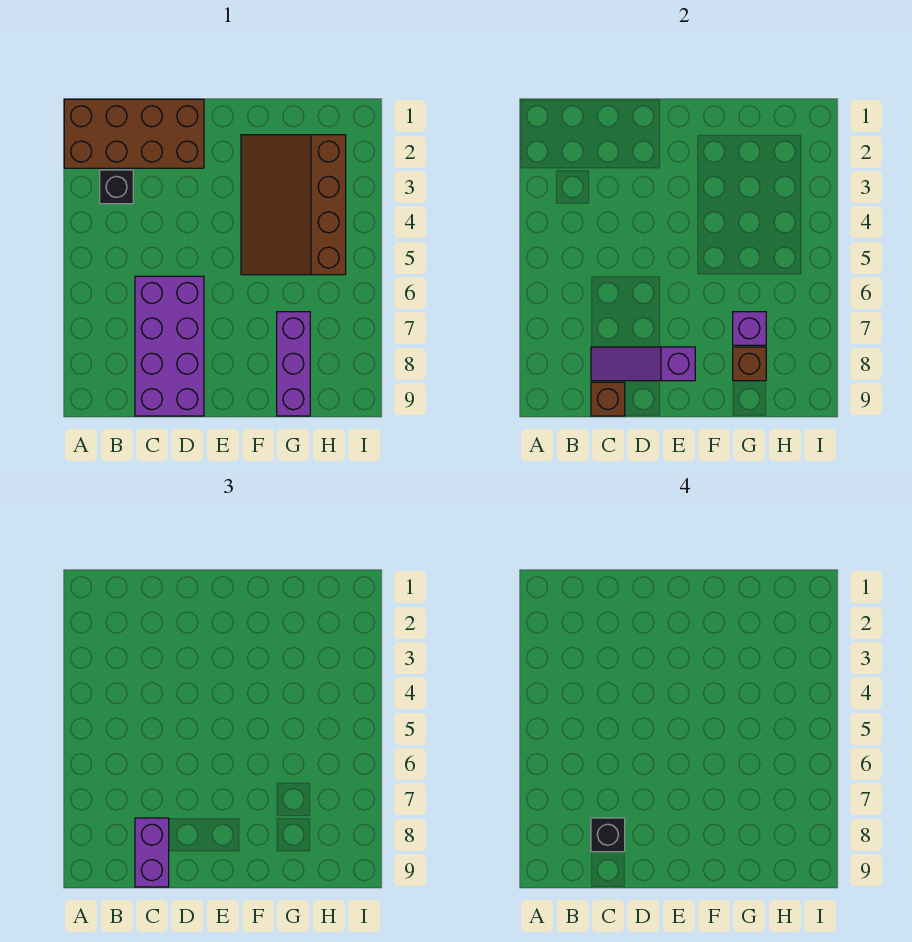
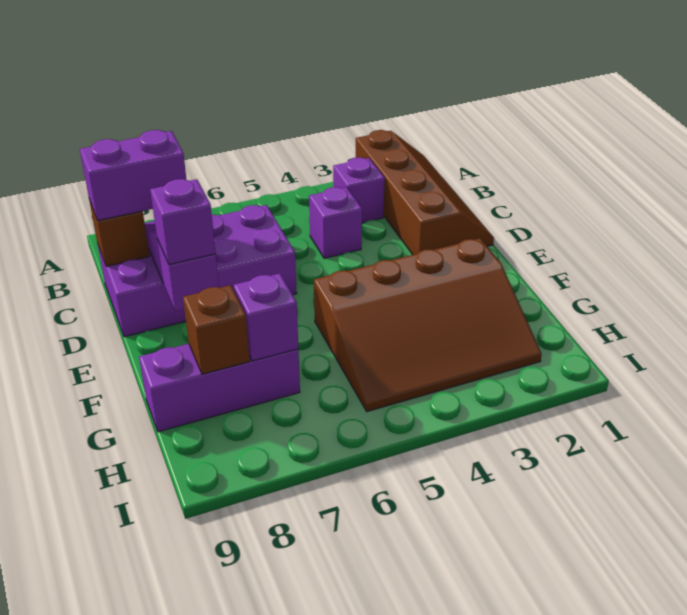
brown 2x4 brick [64,99,204,168] -> brown 2x4 slope [356,130,494,255]
black 1x1 brick [100,170,133,204] -> purple 1x1 brick [333,157,385,223]
none -> purple 1x1 brick [309,187,362,258]
black 1x1 brick [591,818,625,852] -> none
none -> purple 1x1 brick [150,179,215,265]
brown 3x4 slope [241,135,346,275] -> brown 3x4 slope turned to [314,238,542,412]

